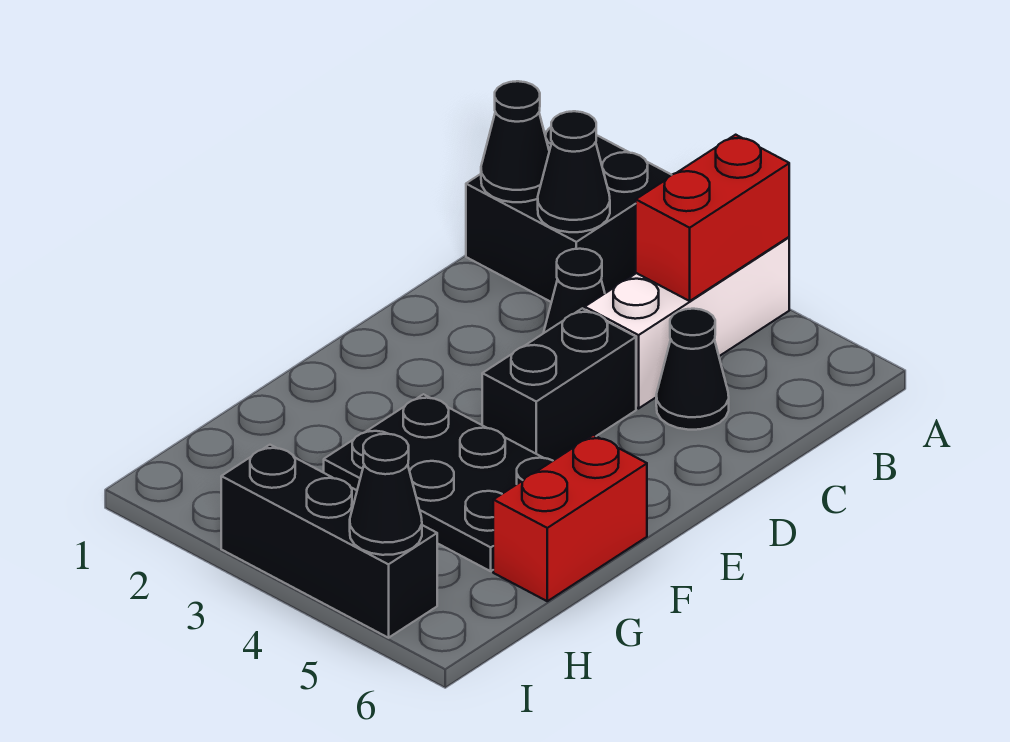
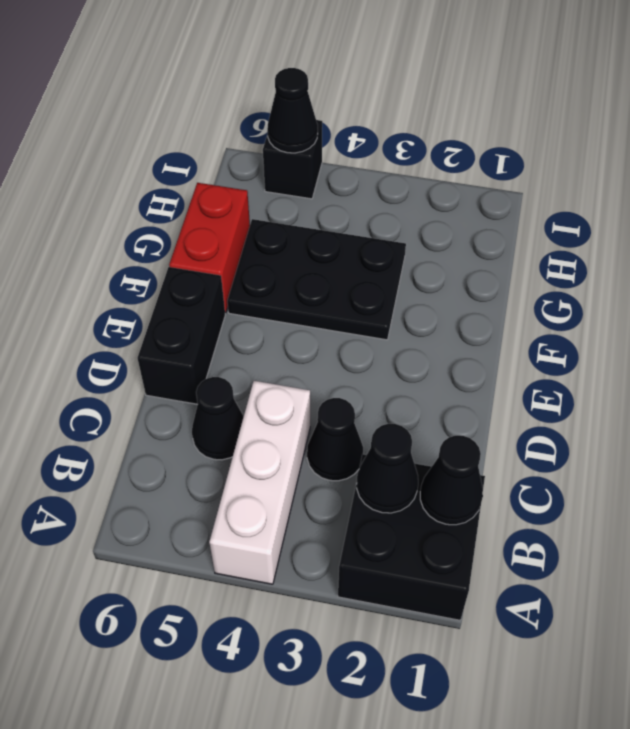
red 1x2 brick [636,135,789,301] -> none
black 1x2 brick [482,308,636,461] -> black 1x2 brick moved to [137,267,225,404]
black 1x3 brick [221,445,437,638] -> black 1x1 brick [263,120,322,199]

